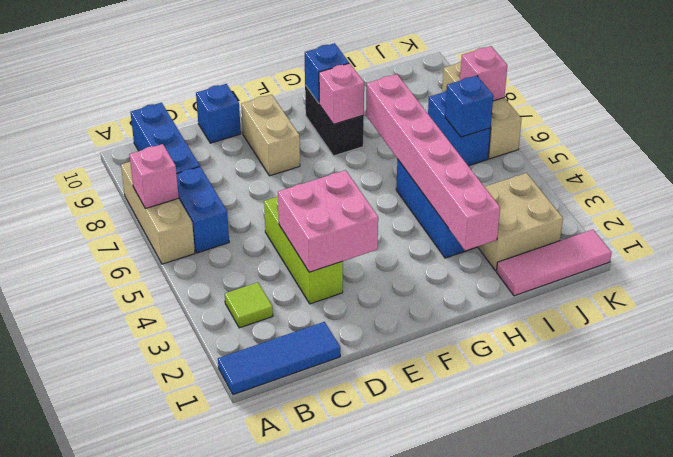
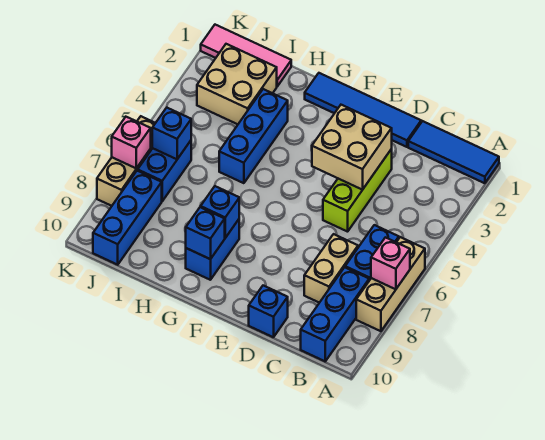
lime 1x1 tile [225,282,273,328] -> none
none -> blue 1x4 tile [305,73,421,147]
pink 2x2 brick [278,170,378,272] -> tan 2x2 brick [312,105,392,190]
tan 1x2 brick [241,95,300,176] -> tan 1x2 brick moved to [304,234,358,303]
black 1x2 brick [305,85,364,156] -> blue 1x2 brick [186,219,239,280]
pink 1x1 brick [319,63,364,124] -> blue 1x1 brick [201,186,239,238]
pink 1x6 brick [366,74,500,251] -> none
none -> blue 1x3 brick [93,171,162,265]

